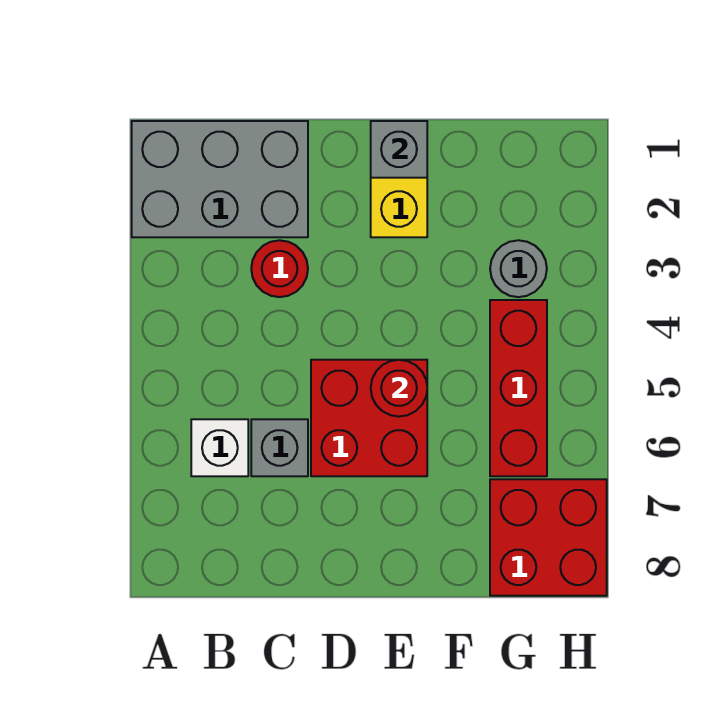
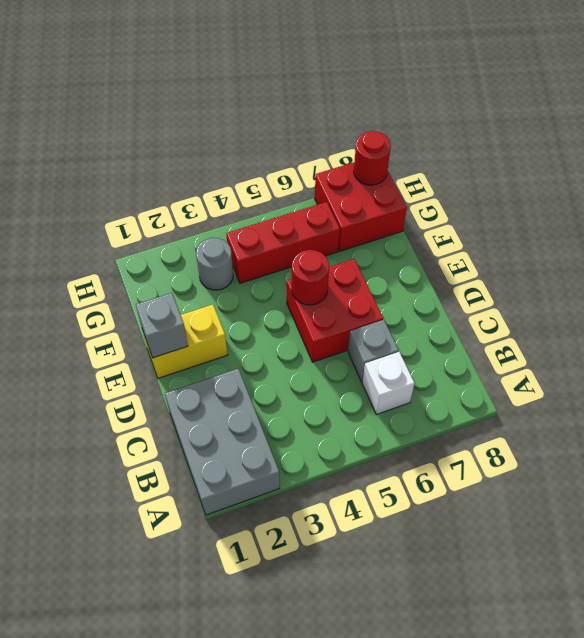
red 1x1 round brick [251,240,308,297] -> red 1x1 round brick moved to [354,131,391,185]

